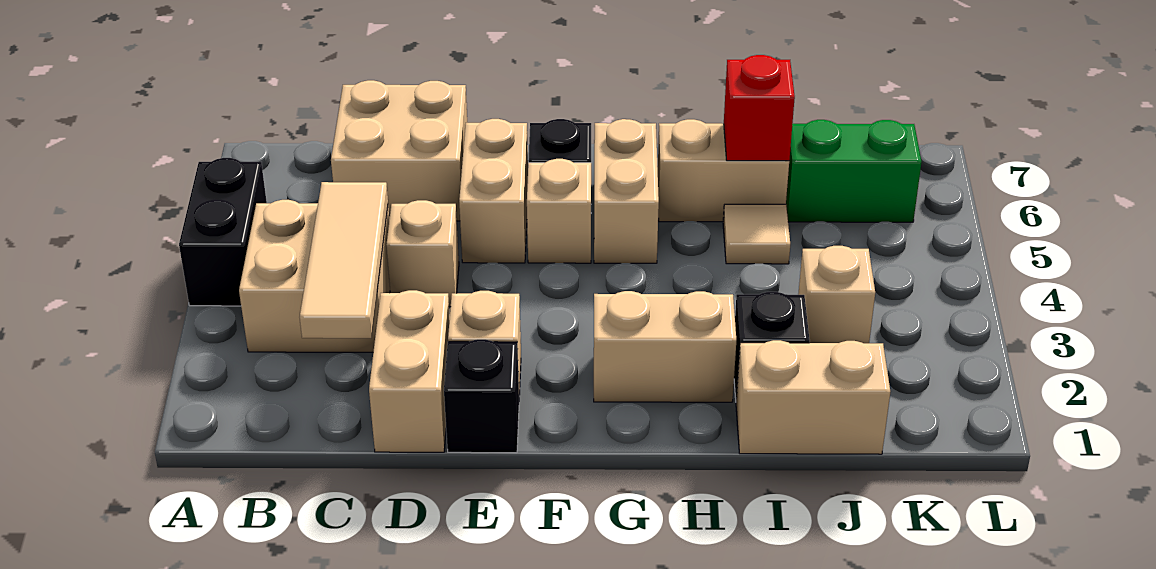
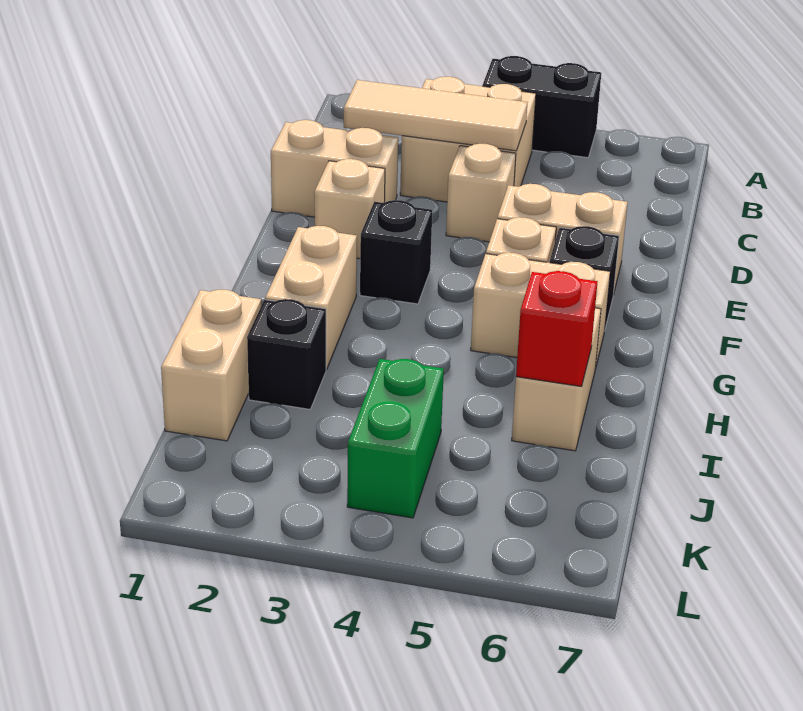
tan 2x2 brick [331,80,467,221] -> none
black 1x1 brick [444,339,519,453] -> black 1x1 brick moved to [360,200,432,304]
tan 1x1 tile [723,204,790,264] -> none
tan 1x1 brick [798,246,875,343] -> none
green 1x2 brick [786,120,921,222] -> green 1x2 brick moved to [347,359,444,518]

